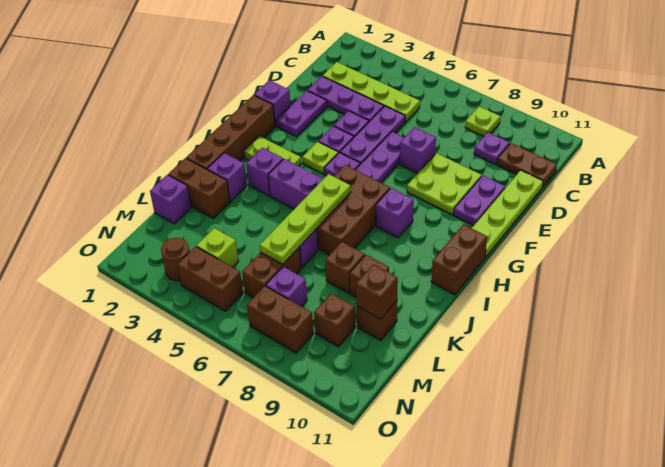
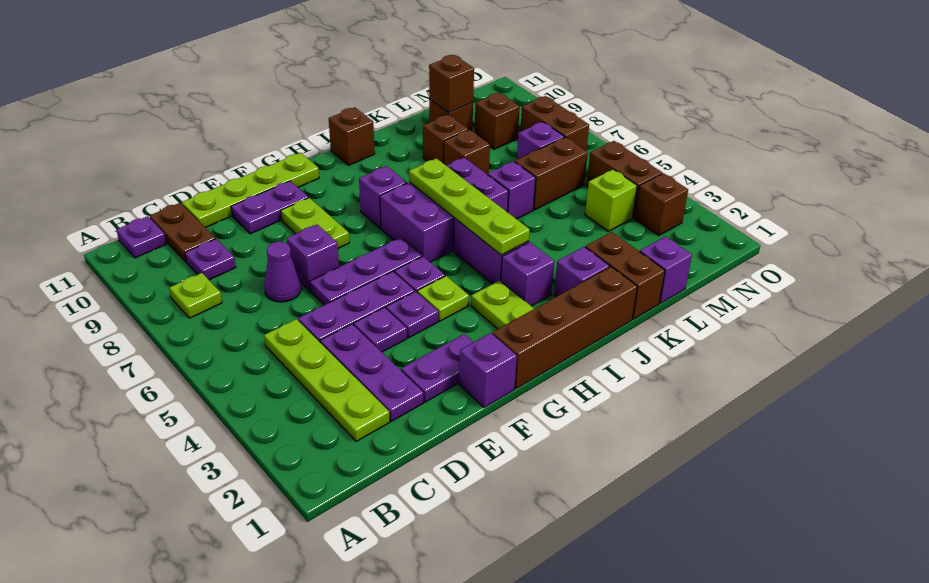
none -> purple 1x1 plate [116,216,166,258]
none -> purple 1x1 cone [264,242,301,302]
lime 2x2 plate [407,153,482,215] -> lime 1x2 plate [281,198,349,248]
brown 2x3 brick [317,165,390,255] -> purple 2x3 brick [380,158,508,262]
brown 1x2 brick [431,225,487,295] -> brown 1x1 brick [329,107,375,165]
lime 1x4 plate [260,174,351,264] -> lime 1x4 plate turned to [409,158,530,255]
brown 1x1 round brick [161,238,190,281] -> brown 1x1 brick [635,173,688,236]

